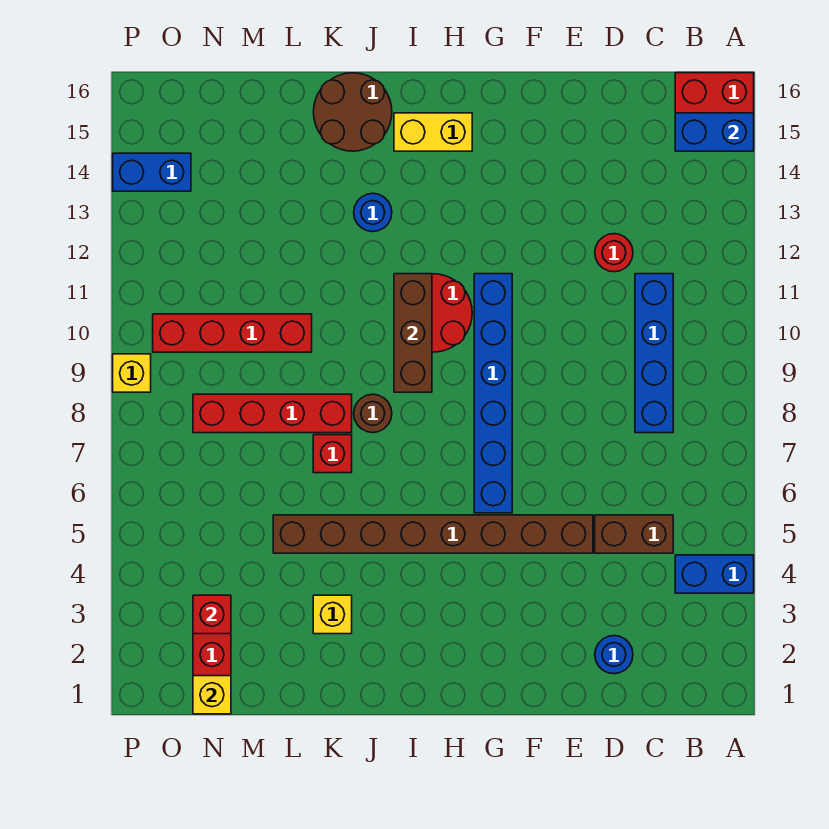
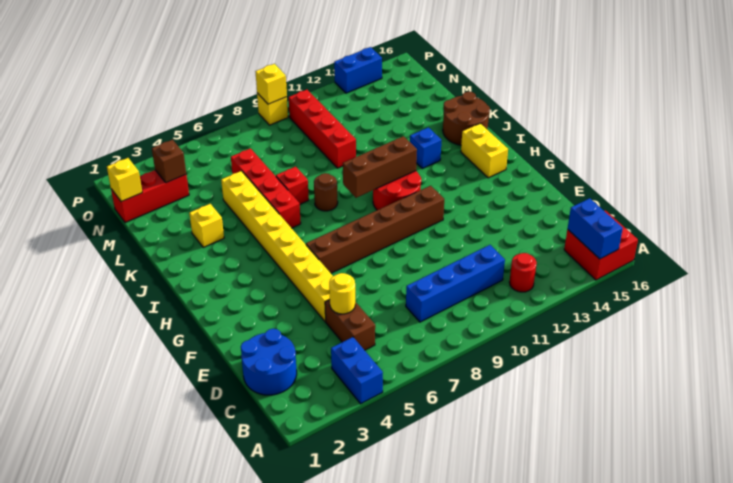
blue 1x1 round brick [595,636,633,674] -> blue 2x2 round brick [241,329,297,395]
none -> yellow 1x1 round brick [329,273,355,314]
red 1x1 round brick [595,234,633,272] -> red 1x1 round brick moved to [509,253,537,292]
brown 1x8 brick [273,515,593,553] -> yellow 1x8 brick [221,171,333,322]
blue 1x6 brick [474,274,512,513] -> brown 1x6 brick [306,186,444,273]
blue 1x1 round brick [354,193,392,232] -> blue 1x1 brick [410,127,441,169]
red 1x4 brick [193,394,352,433] -> red 1x4 brick moved to [231,148,301,228]
red 1x1 brick [193,595,231,634] -> brown 1x1 brick [152,140,186,183]
blue 1x2 brick [113,153,191,191] -> blue 1x2 brick turned to [334,47,382,93]
none -> yellow 1x1 brick [255,64,287,104]

